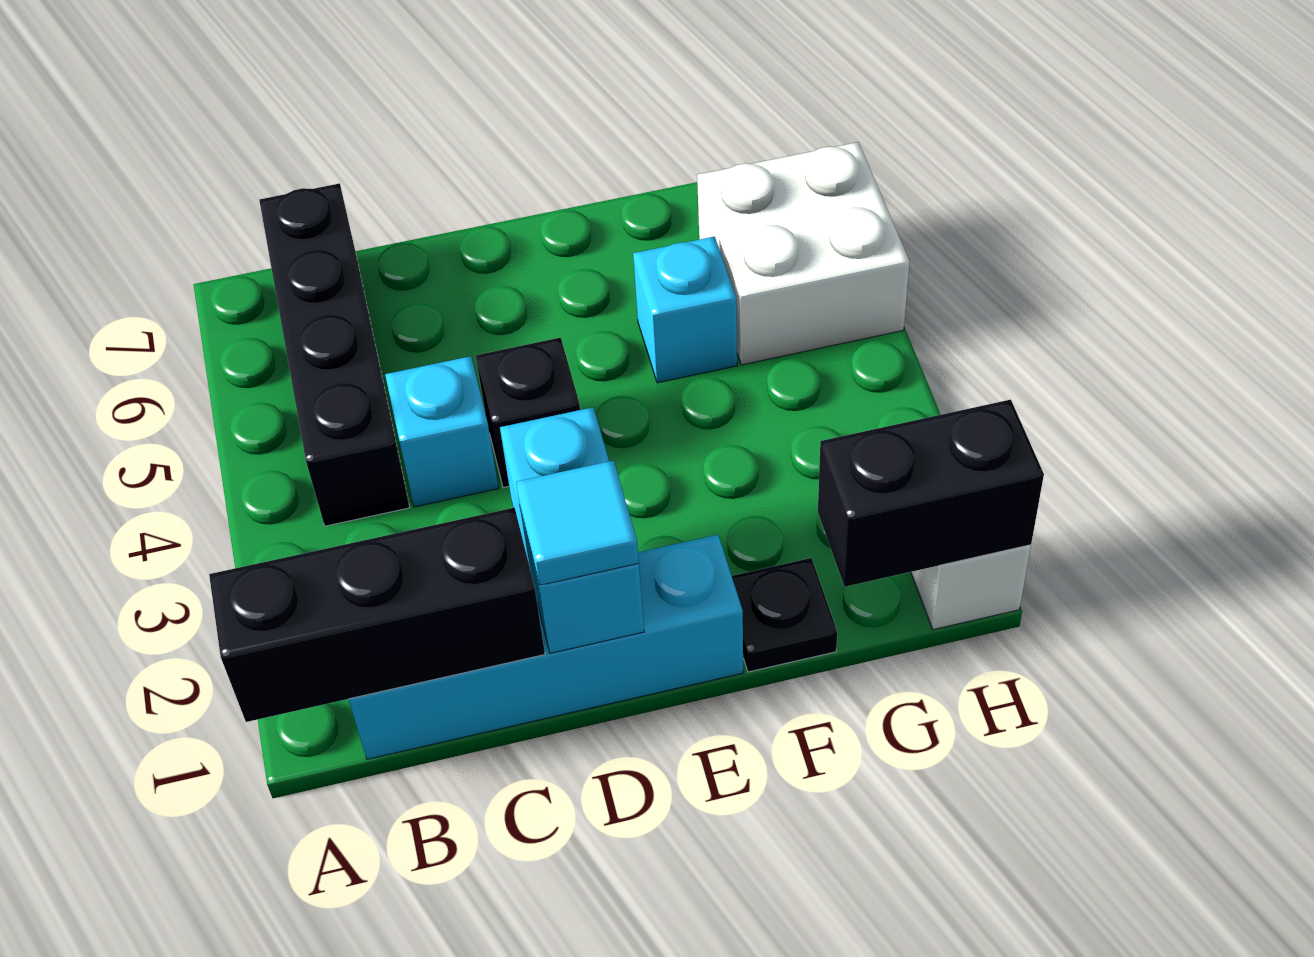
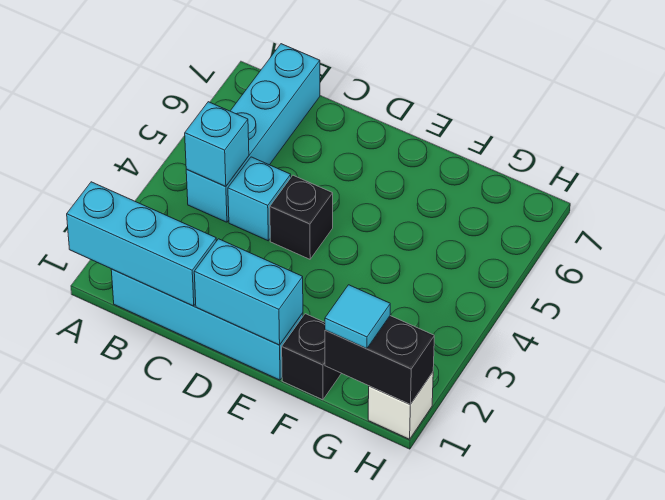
black 1x3 brick [209,508,545,722] -> cyan 1x3 brick [67,182,216,306]
black 1x4 brick [259,183,410,526] -> cyan 1x4 brick [186,44,320,222]
cyan 1x2 brick [500,407,644,653] -> cyan 1x2 brick turned to [194,239,303,345]
cyan 1x1 tile [516,461,639,585] -> cyan 1x1 tile moved to [325,285,390,349]
black 1x1 plate [732,558,837,672] -> black 1x1 brick [282,314,341,400]
cyan 1x1 brick [633,237,737,383] -> cyan 1x1 brick moved to [185,102,249,187]
white 2x2 brick [697,142,910,365] -> none

